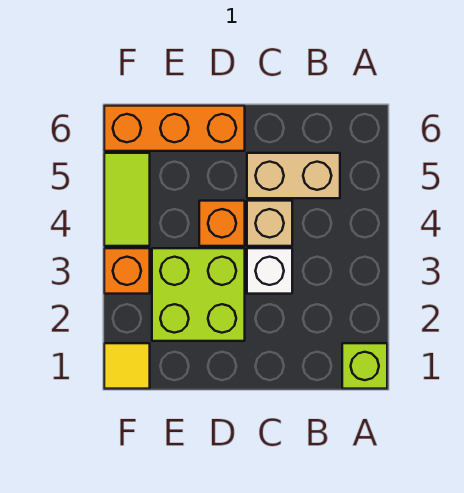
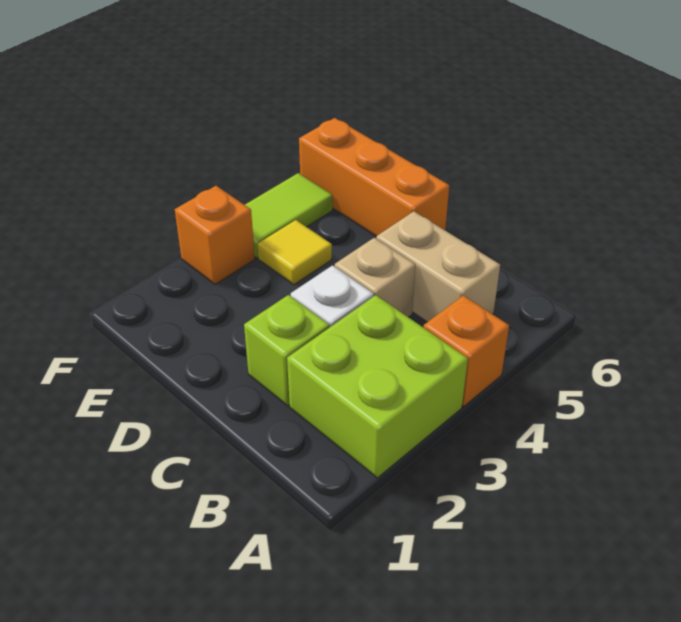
lime 1x1 brick [342,343,387,389] -> lime 1x1 brick moved to [244,295,330,406]
lime 2x2 brick [152,248,245,341] -> lime 2x2 brick moved to [287,295,468,478]
orange 1x1 brick [199,201,245,246] -> orange 1x1 brick moved to [424,295,509,406]
yellow 1x1 tile [104,343,150,389] -> yellow 1x1 tile moved to [257,220,332,285]

